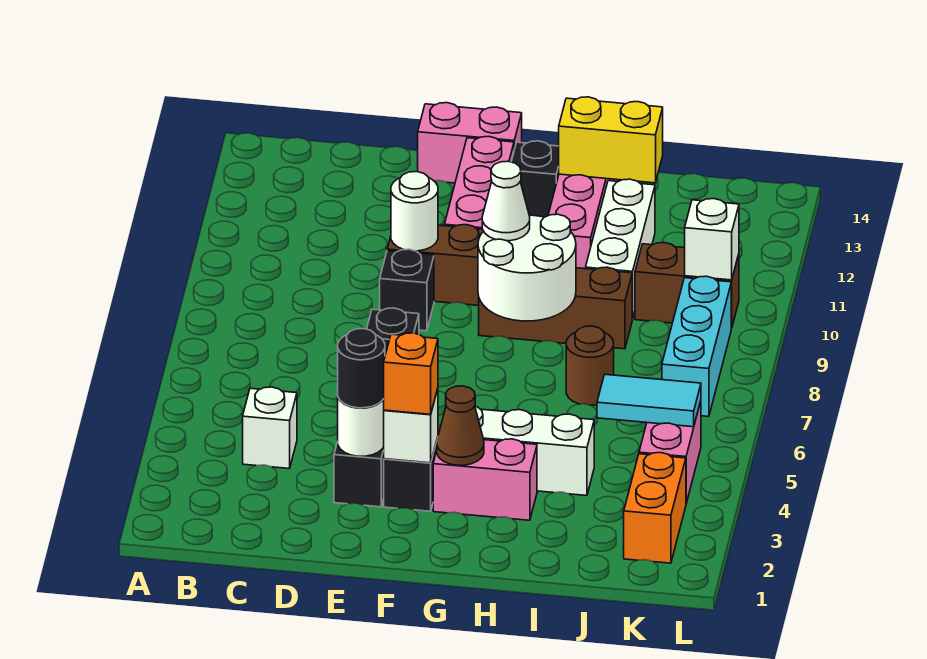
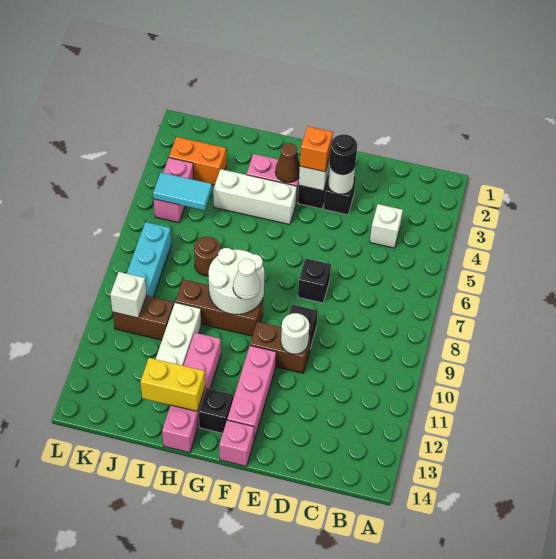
pink 1x2 brick [418,103,522,183] -> pink 1x1 brick [219,420,254,466]
orange 1x2 brick [624,453,686,563] -> orange 1x2 brick turned to [169,137,226,185]

